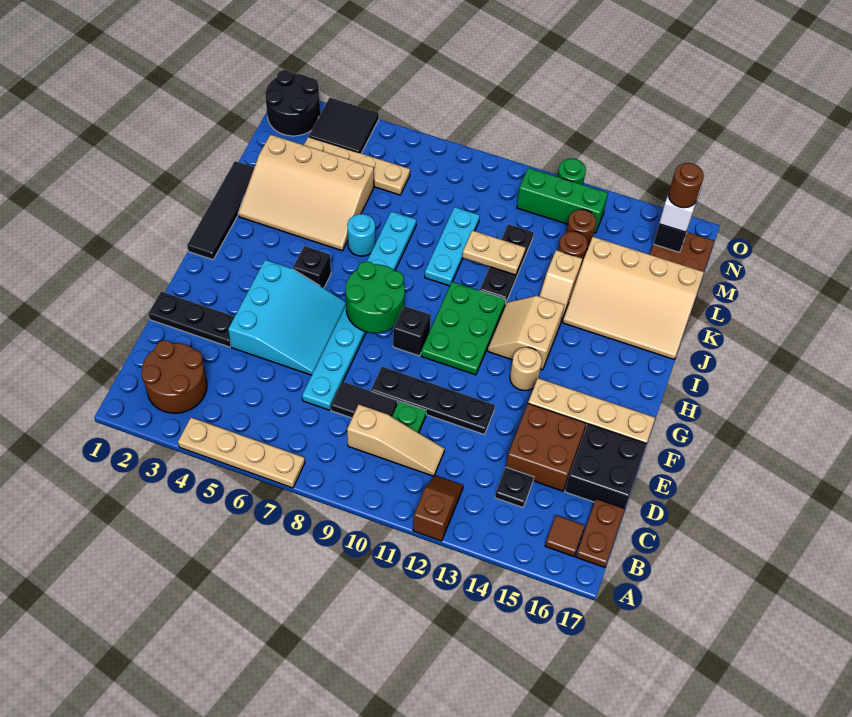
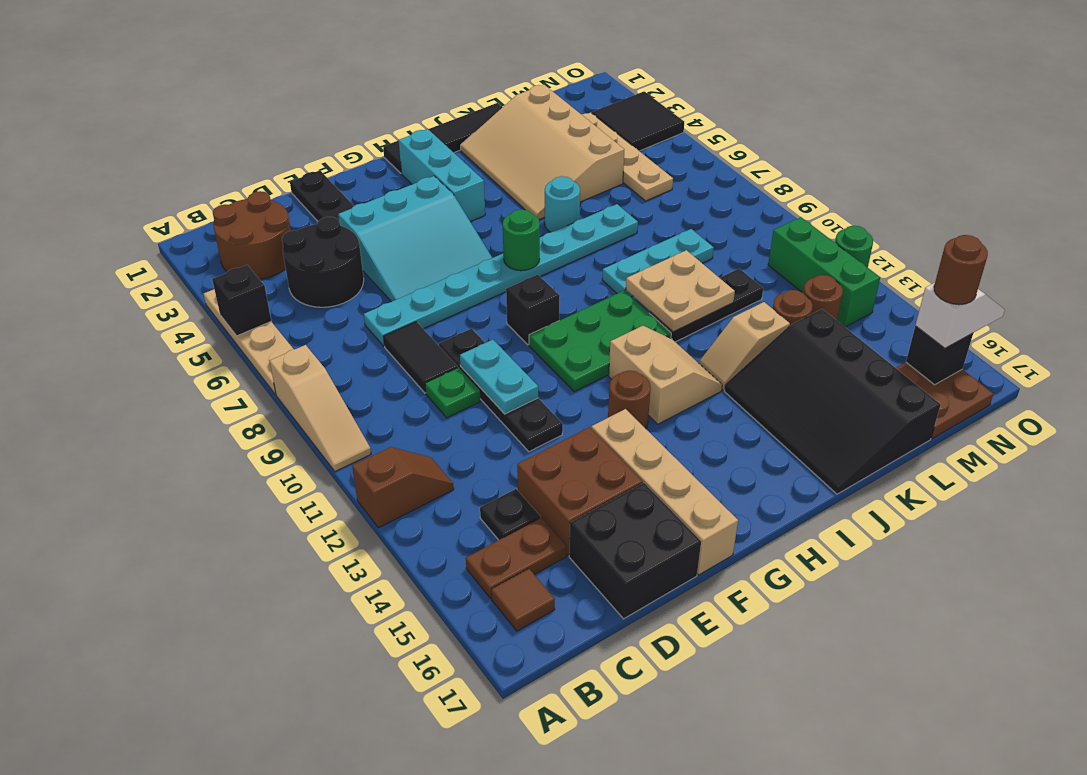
brown 1x2 plate [576,499,625,567] -> brown 1x2 plate moved to [466,518,567,599]
tan 1x3 slope [347,405,444,476] -> tan 1x3 slope moved to [270,345,371,472]
none -> cyan 1x2 plate [460,340,538,414]
green 2x2 round brick [346,262,405,333] -> green 1x1 round brick [503,209,540,271]
tan 1x1 round brick [510,347,542,391] -> brown 1x1 round brick [608,371,651,429]
none -> cyan 1x3 brick [399,129,485,222]
black 1x1 brick [293,246,331,288] -> black 1x1 brick moved to [212,265,271,336]
tan 2x2 slope [488,296,564,370] -> tan 2x2 slope turned to [609,326,722,424]
tan 3x4 slope [563,237,704,360] -> black 3x4 slope [724,309,940,494]
tan 1x2 plate [462,230,525,275] -> tan 2x2 plate [626,250,735,332]
black 2x2 round brick [265,70,320,136] -> black 2x2 round brick moved to [282,217,364,307]

